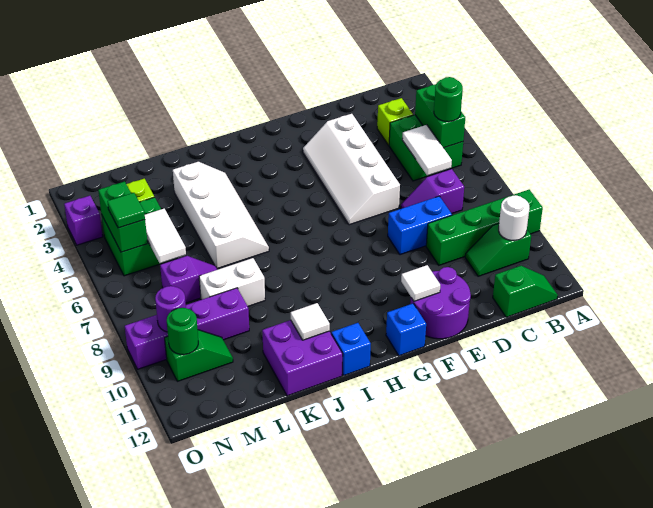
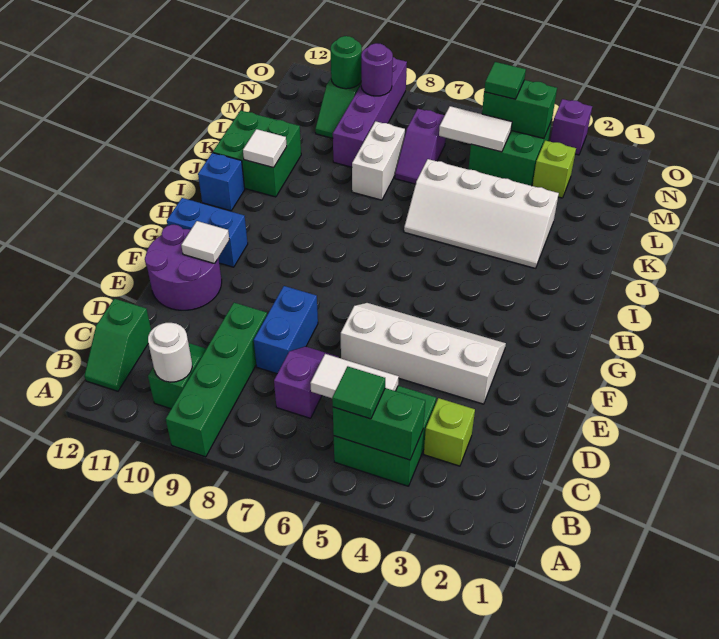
green 1x1 round brick [434,77,463,122] -> green 1x1 tile [332,366,385,419]
blue 1x1 brick [386,304,426,356] -> blue 1x2 brick [167,198,248,267]
purple 2x2 brick [262,320,343,396] -> green 2x2 brick [213,110,301,197]

